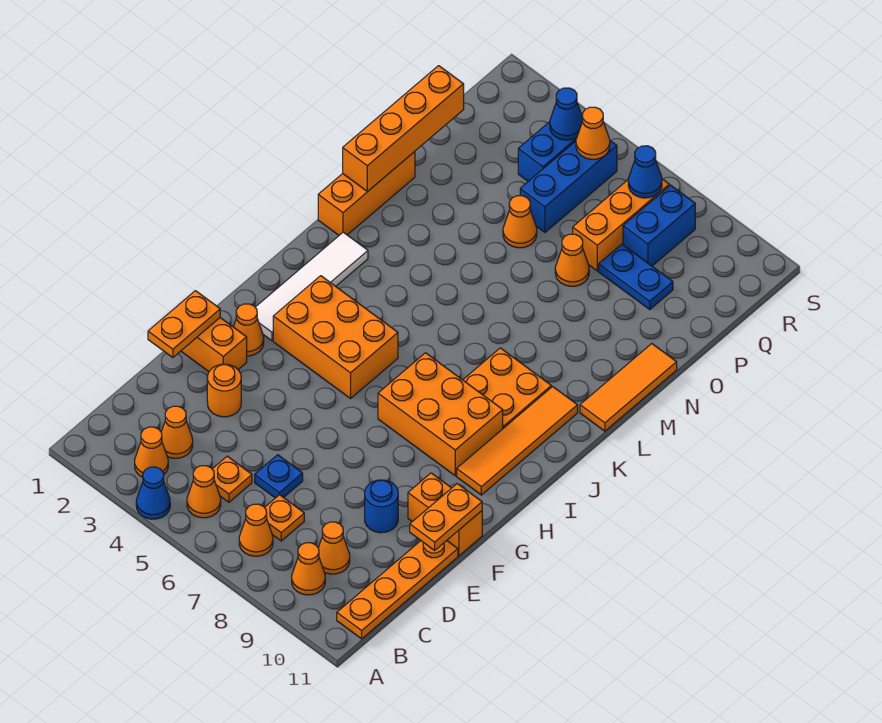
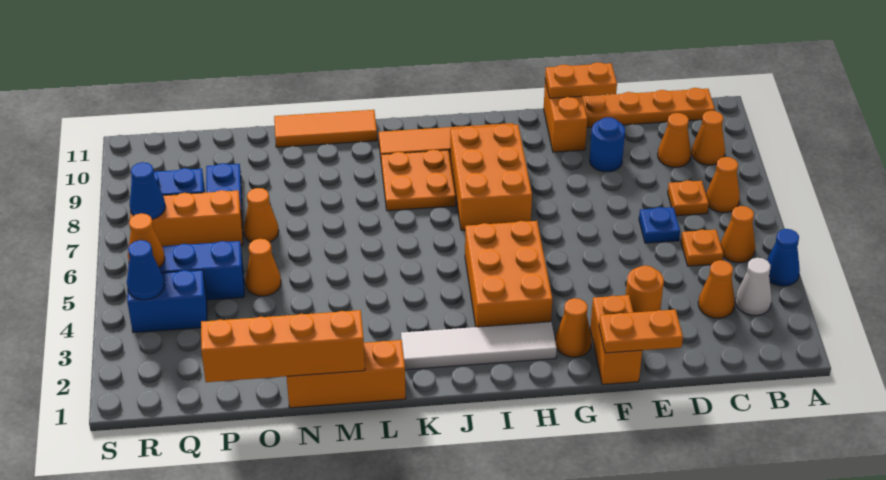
orange 1x1 cone [135,427,168,477] -> white 1x1 cone [735,258,772,315]

